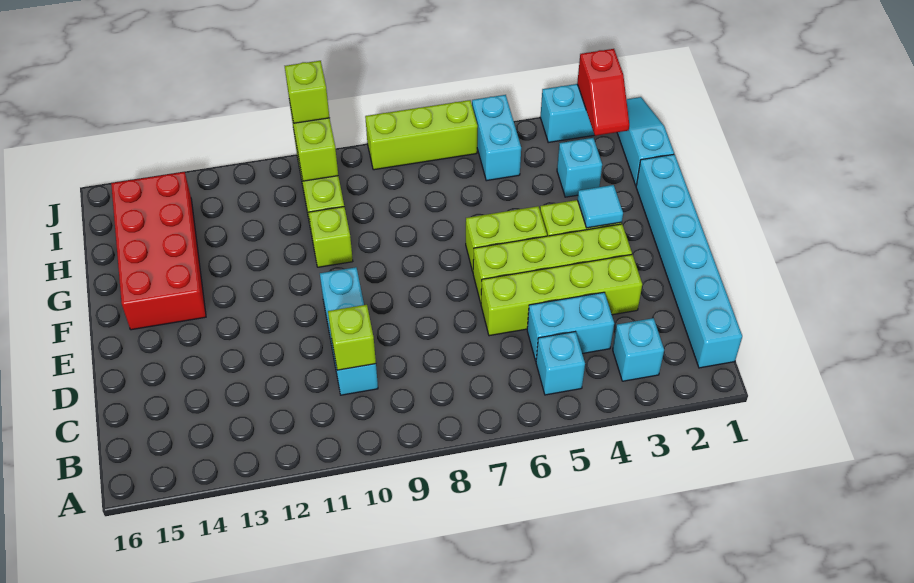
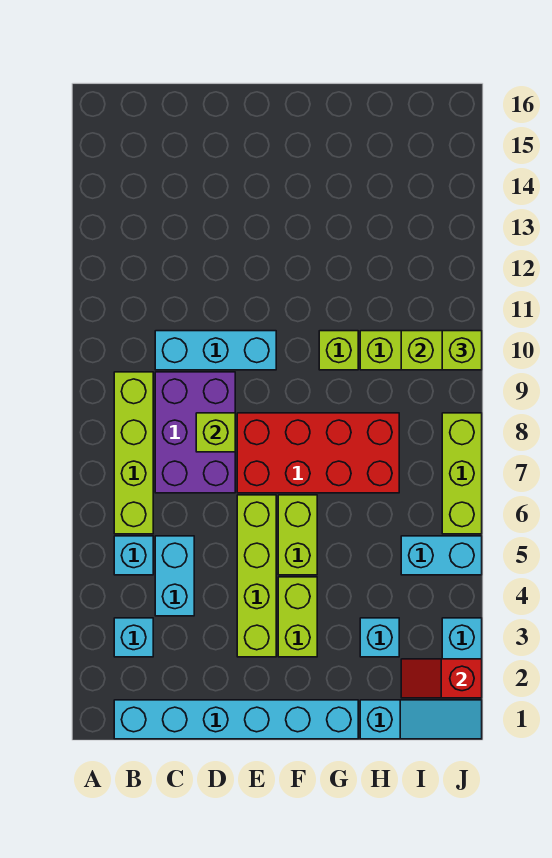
none -> purple 2x3 brick [155,372,235,493]
lime 1x1 brick [328,305,376,370] -> lime 1x1 brick moved to [196,413,235,452]
lime 1x4 brick [481,255,642,336] -> lime 1x4 brick moved to [114,372,153,534]
cyan 1x1 tile [578,185,623,228] -> none
red 2x4 brick [111,172,206,330] -> red 2x4 brick moved to [237,413,399,493]

